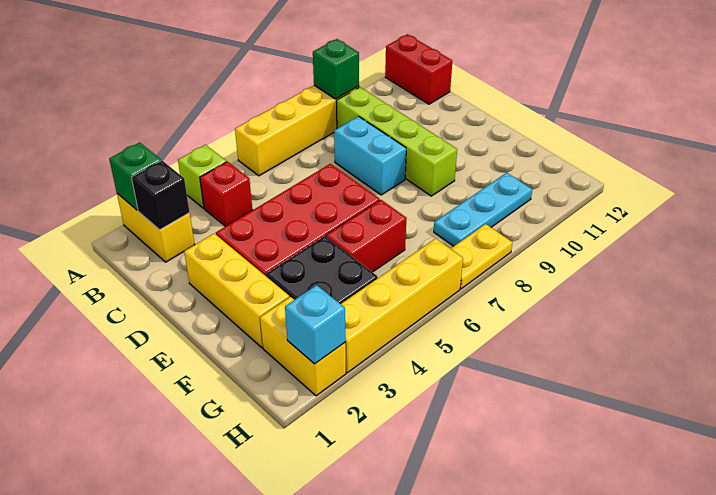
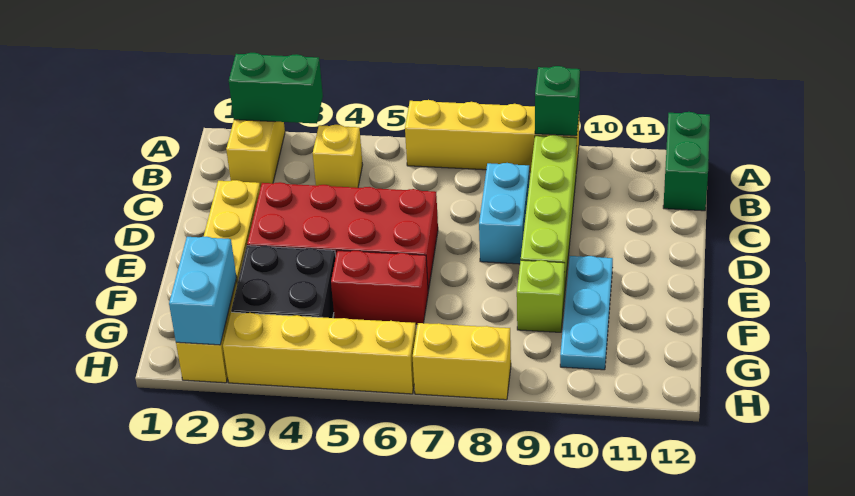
green 1x1 brick [109,142,161,210] -> green 1x2 brick [229,53,323,124]
lime 1x1 brick [178,145,227,208] -> lime 1x1 brick moved to [517,260,565,332]
red 1x2 brick [385,34,452,104] -> green 1x2 brick [663,112,710,211]
black 1x1 brick [131,161,190,230] -> none
red 1x1 brick [200,162,252,226] -> yellow 1x1 brick [313,125,363,188]
cyan 1x3 plate [434,173,532,246] -> cyan 1x3 plate turned to [560,256,613,370]
cyan 1x1 brick [285,285,345,364] -> cyan 1x2 brick [169,237,237,345]
yellow 1x2 plate [451,224,512,289] -> yellow 1x2 brick [412,323,511,400]

